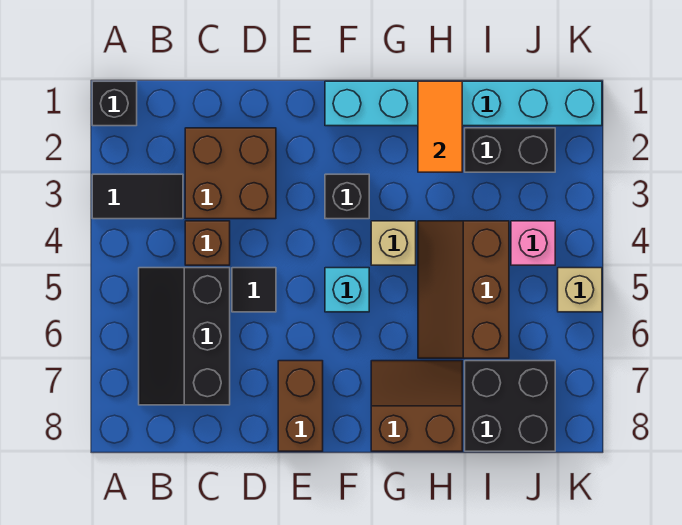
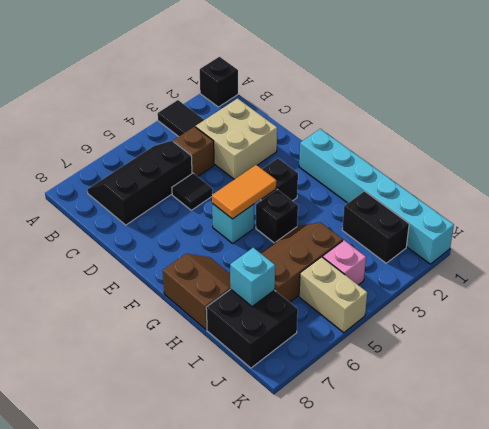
brown 2x2 brick [185,128,276,219] -> tan 2x2 brick [196,98,277,179]
brown 1x2 brick [278,361,323,451] -> none
tan 1x1 brick [371,221,416,265] -> black 1x1 brick [256,189,298,243]
orange 1x2 tile [418,81,462,172] -> orange 1x2 tile moved to [212,165,276,219]
none -> cyan 1x1 brick [230,248,275,307]
tan 1x1 brick [558,268,602,312] -> tan 1x2 brick [299,257,367,333]

